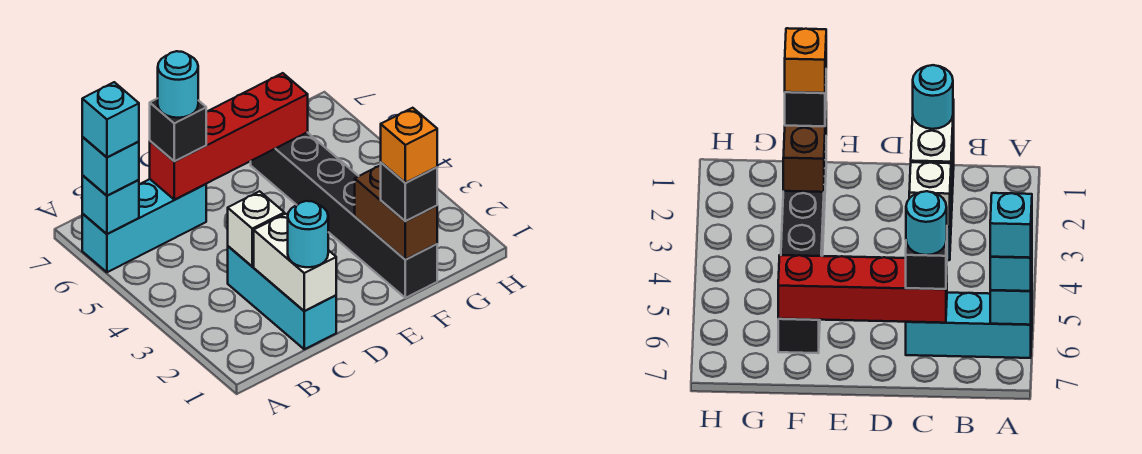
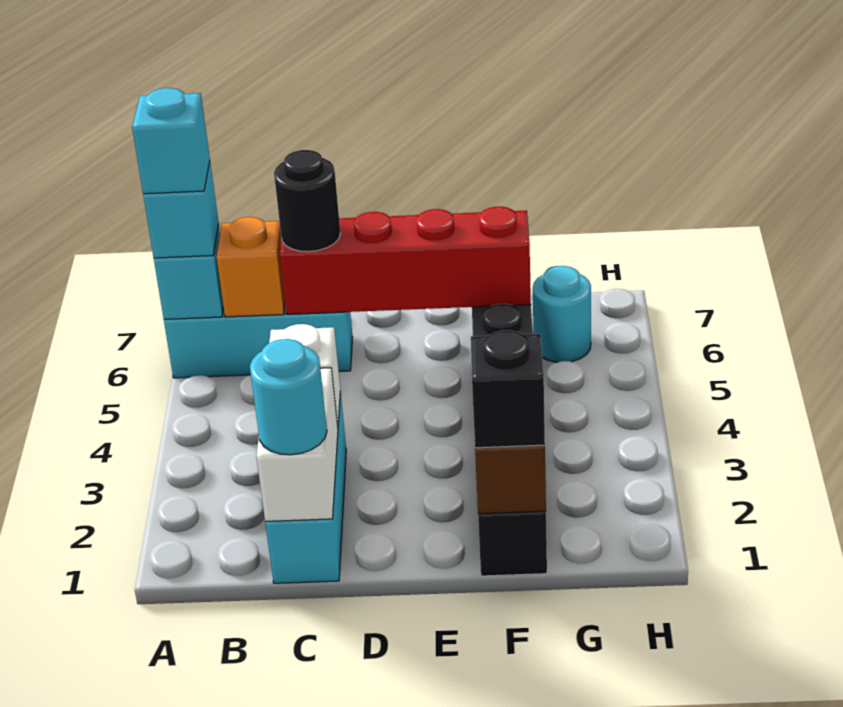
black 1x1 brick [150,98,206,161] -> black 1x1 round brick [274,150,341,252]
cyan 1x1 round brick [158,51,198,118] -> cyan 1x1 round brick moved to [533,266,591,362]
orange 1x1 brick [381,108,437,183] -> orange 1x1 brick moved to [217,217,285,317]

